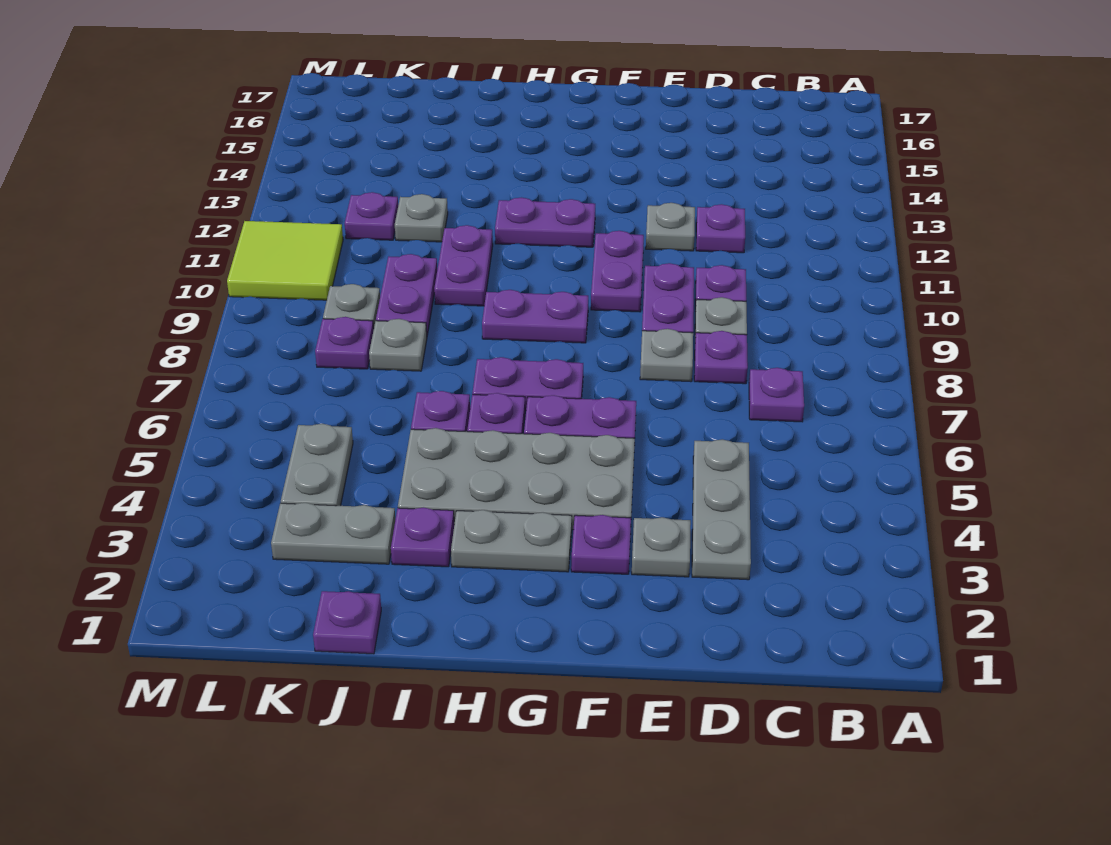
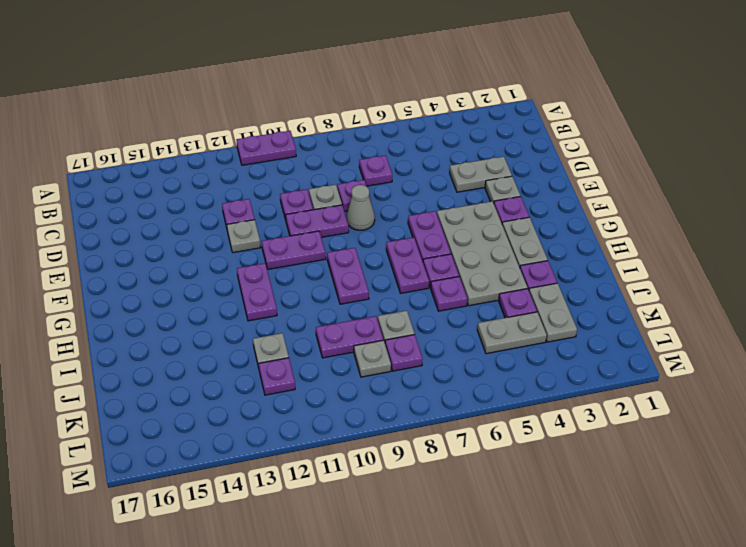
grey 1x3 plate [692,439,751,580] -> grey 1x2 plate [450,157,512,192]
grey 1x1 plate [640,329,693,382] -> grey 1x1 cone [347,185,375,230]
purple 1x2 plate [434,225,493,306] -> purple 1x2 plate moved to [236,131,296,165]
purple 1x1 plate [313,591,381,654] -> purple 1x1 plate moved to [499,289,537,318]
lime 2x2 tile [227,221,343,300] -> none

